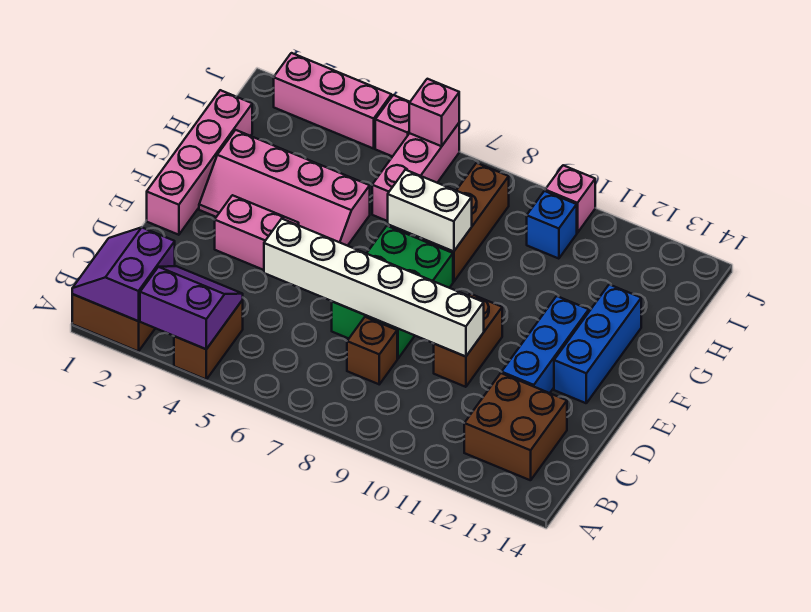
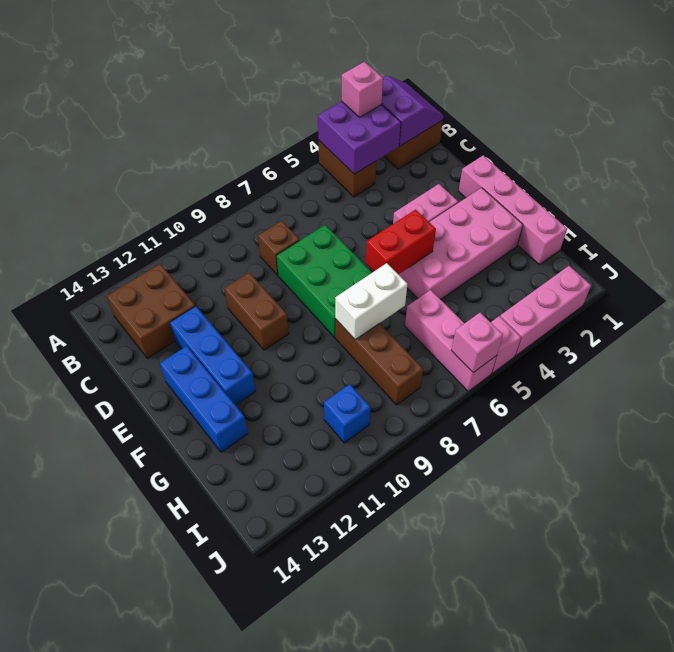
purple 2x2 slope [140,266,243,349] -> purple 2x2 brick [318,101,401,174]
white 1x6 brick [264,219,484,357] -> none
pink 2x4 slope [199,130,370,246] -> pink 2x4 brick [398,188,523,300]
none -> red 1x2 brick [366,210,436,274]
pink 1x1 brick [545,165,595,233] -> pink 1x1 brick moved to [341,62,383,117]

